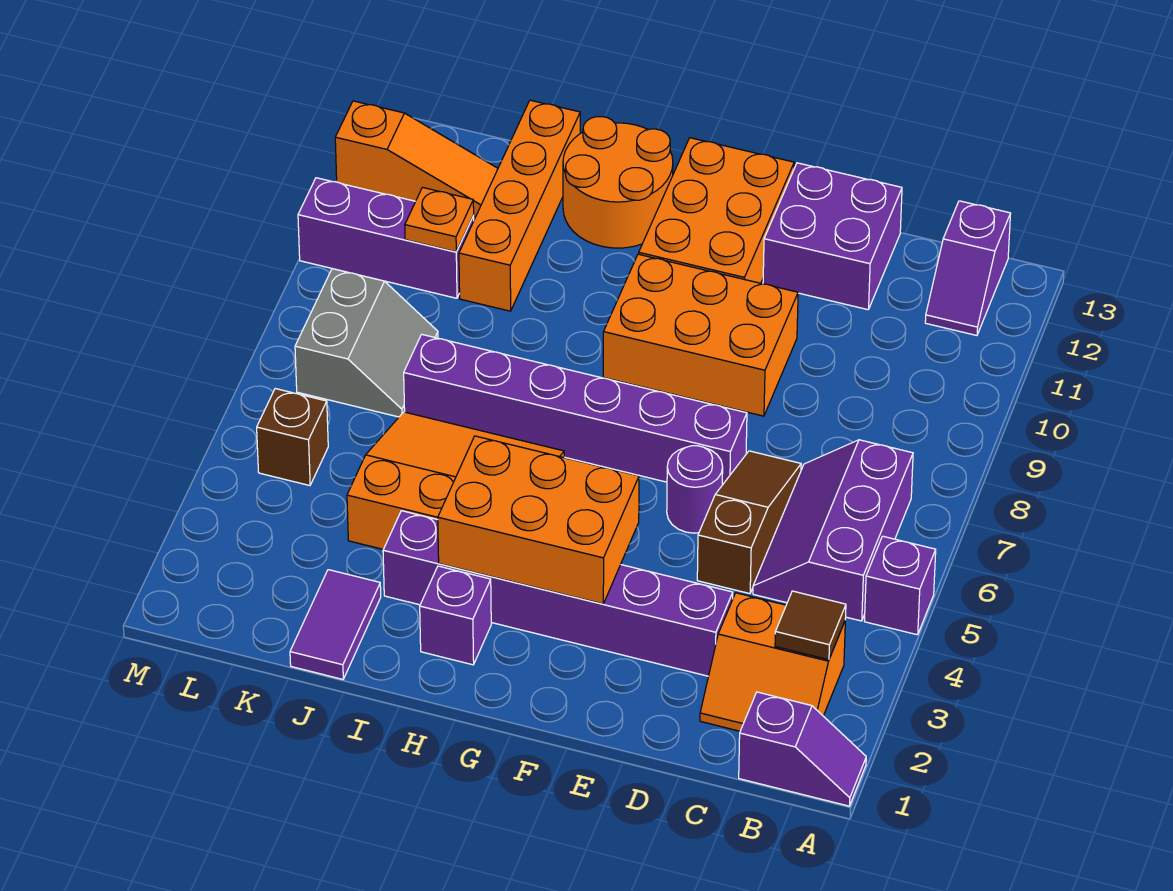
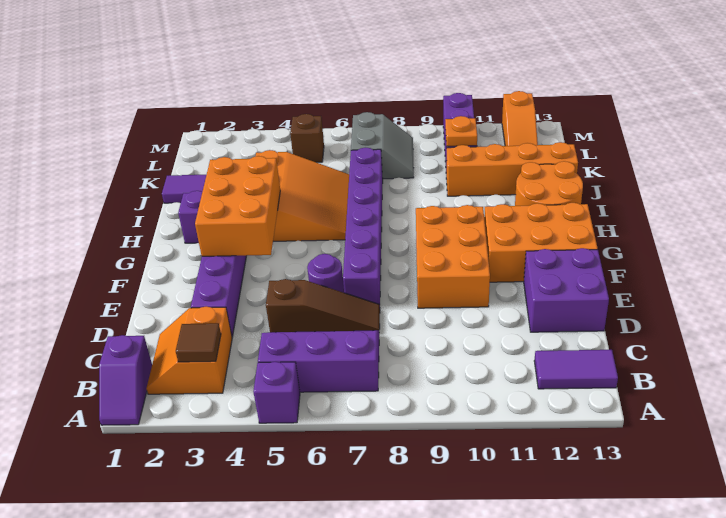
purple 1x2 slope [925,201,1011,335] -> purple 1x2 tile [534,350,618,389]
grey 2x2 slope [295,269,438,417] -> grey 2x2 slope turned to [351,112,414,179]

